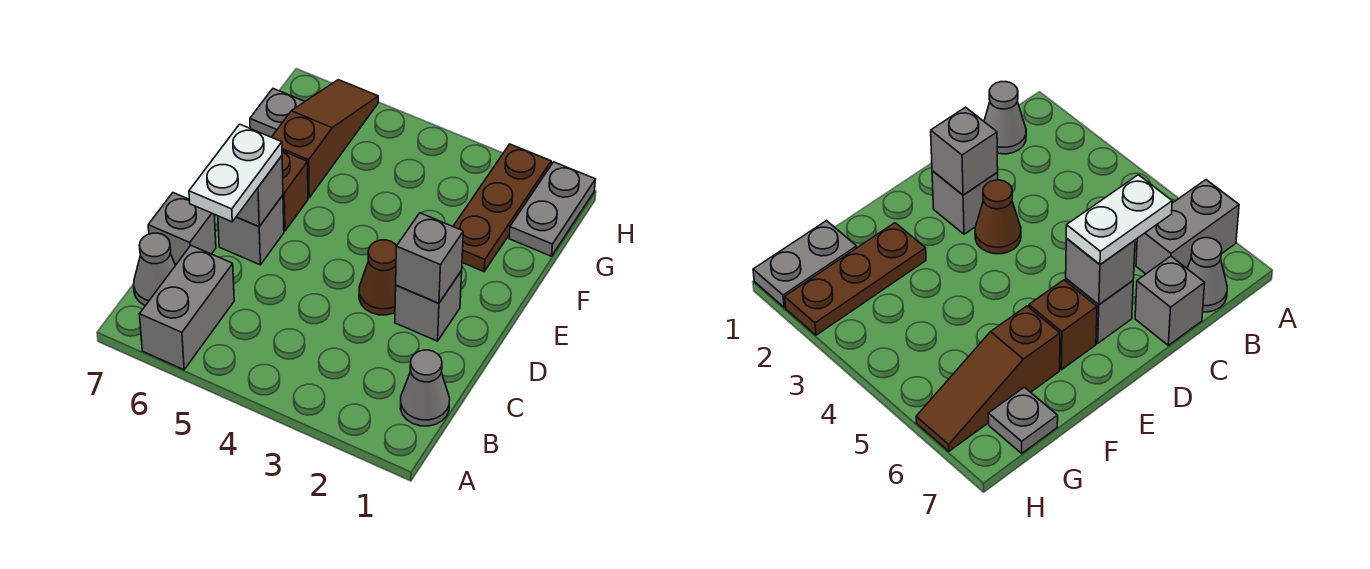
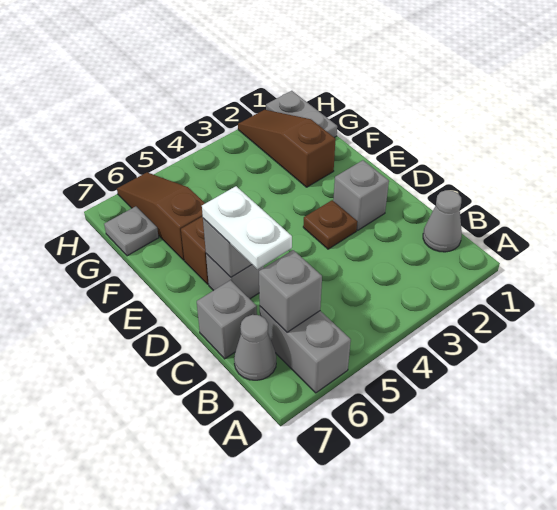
grey 1x1 brick [396,213,463,303] -> grey 1x1 brick moved to [259,250,322,332]
brown 1x1 cone [359,240,396,315] -> brown 1x1 plate [303,200,357,249]
brown 1x3 plate [453,144,551,272] -> brown 1x3 slope [238,110,336,187]

